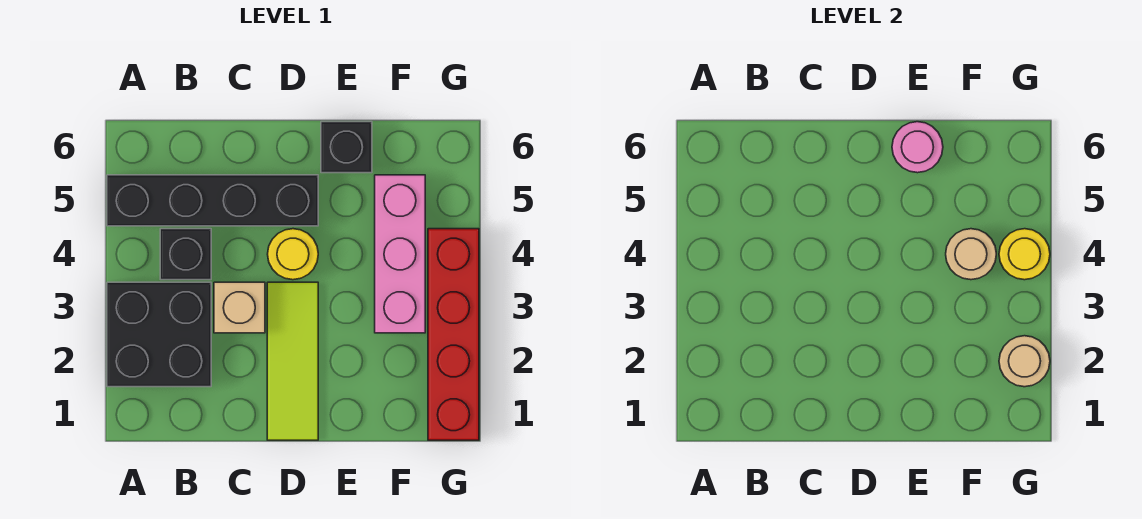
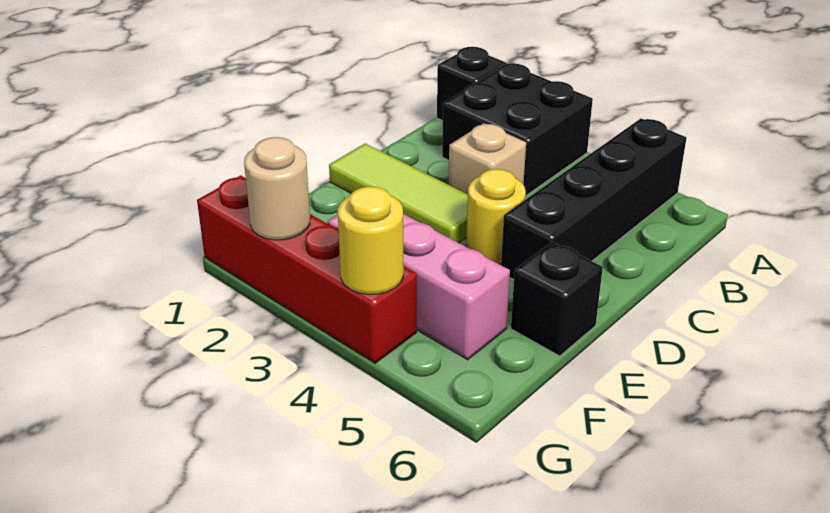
black 1x1 brick [160,229,211,280] -> black 1x1 brick moved to [437,47,507,121]
pink 1x1 round brick [892,122,943,173] -> none
tan 1x1 round brick [946,229,996,280] -> none

